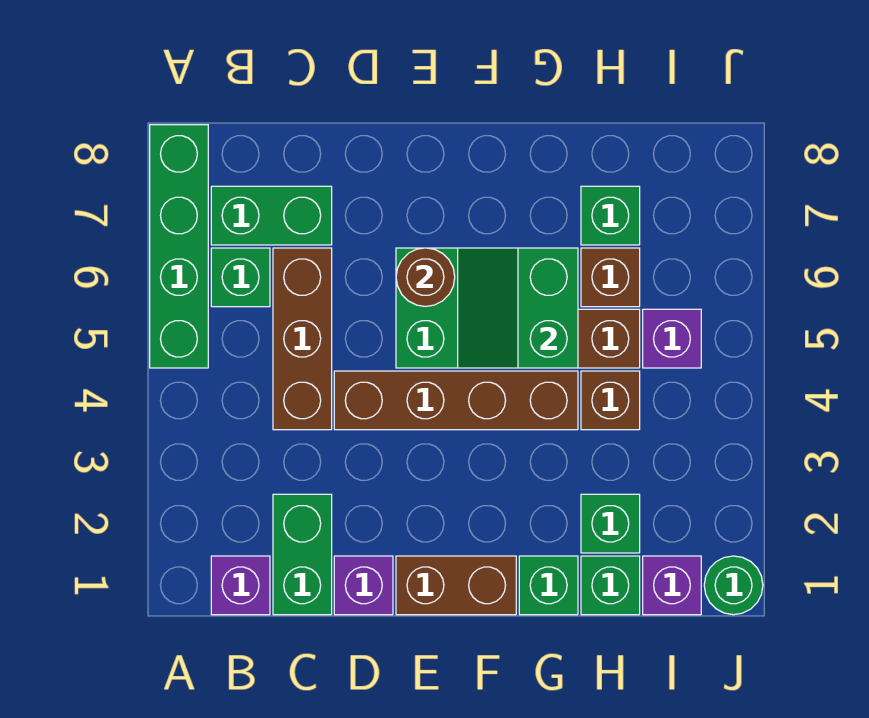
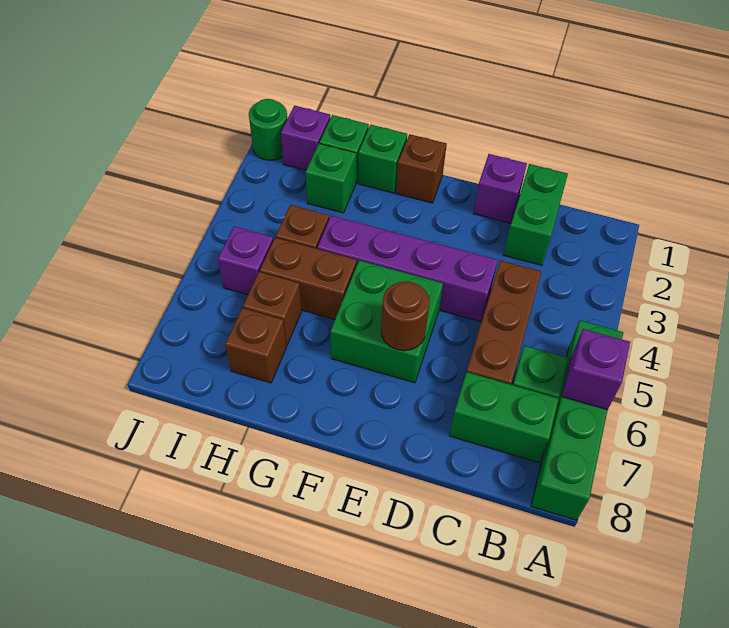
purple 1x1 brick [211,556,270,615] -> purple 1x1 brick moved to [562,329,630,410]
brown 1x4 brick [334,371,578,430] -> purple 1x4 brick [317,216,498,322]
brown 1x2 brick [396,556,516,615] -> brown 1x1 brick [396,134,447,203]
green 2x2 slope [458,248,578,368] -> none
green 1x1 brick [581,186,640,245] -> brown 1x1 brick [225,308,286,383]

